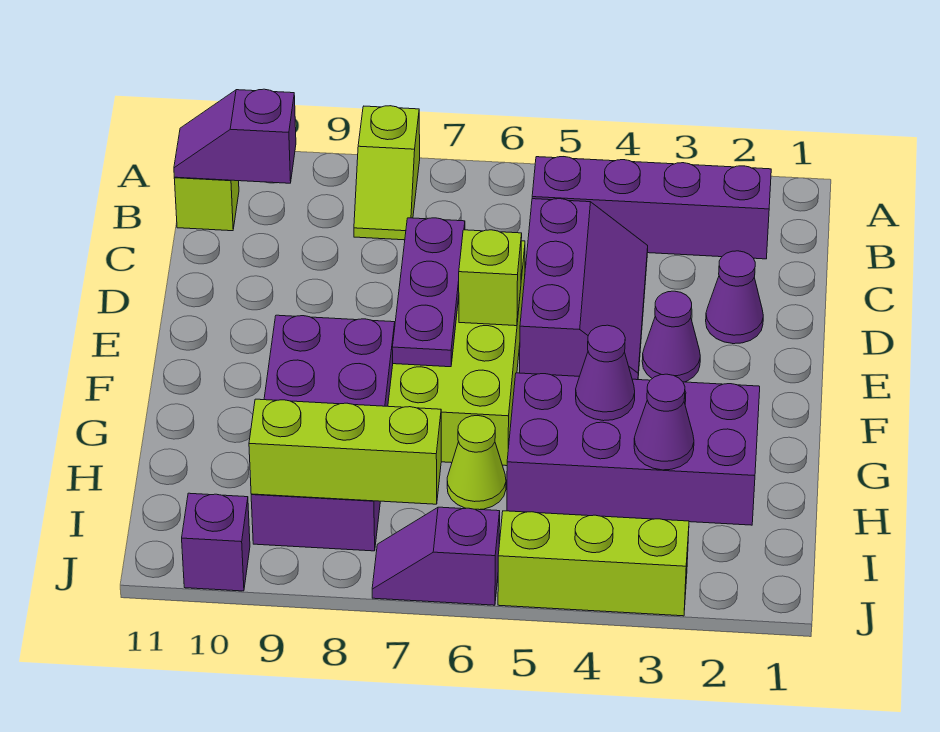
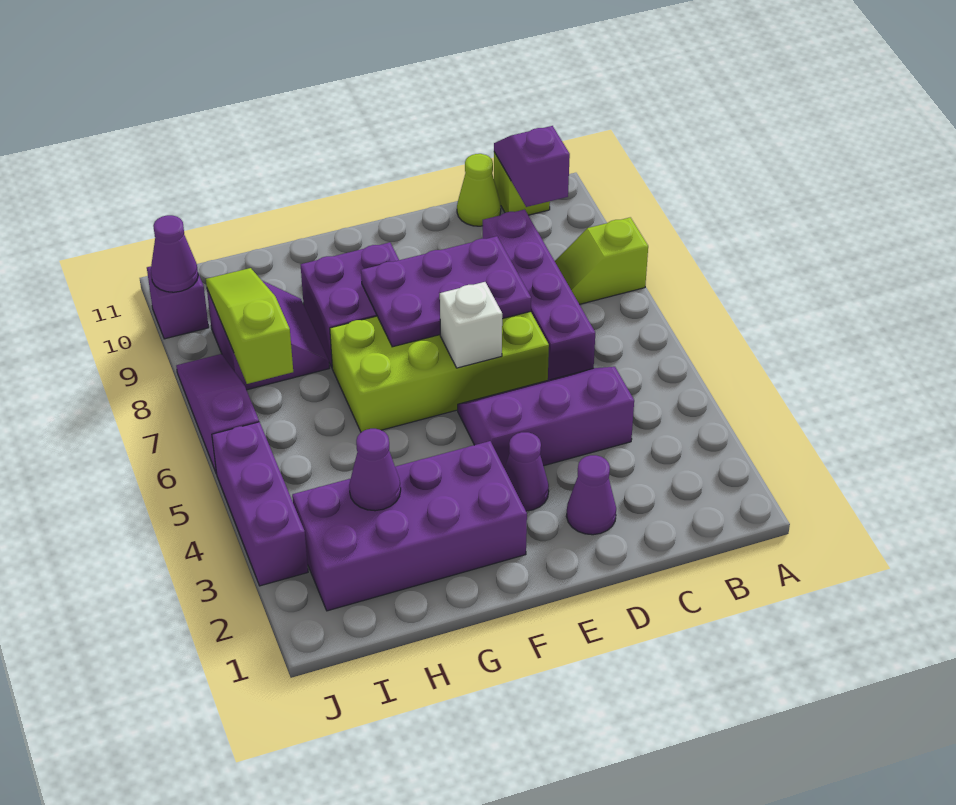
purple 1x4 brick [532,157,771,259] -> purple 1x4 brick moved to [483,209,595,380]
purple 2x3 slope [520,199,648,380] -> purple 2x3 slope turned to [458,367,634,468]
purple 1x3 plate [392,218,465,367] -> purple 2x3 plate [361,236,531,347]
lime 1x1 brick [459,230,522,326] -> white 1x1 brick [440,282,502,368]
purple 2x4 brick [507,373,760,525] -> purple 2x4 brick turned to [292,441,527,611]
purple 1x1 cone [576,325,635,421] -> purple 1x1 cone moved to [151,215,198,292]
lime 1x1 cone [447,416,506,510] -> lime 1x1 cone moved to [457,154,501,226]
lime 1x3 brick [249,399,441,504] -> lime 1x3 slope [206,268,293,384]
lime 1x3 brick [498,511,689,616] -> purple 1x3 brick [212,422,308,586]
purple 1x2 slope [372,507,500,605] -> purple 1x3 slope [176,354,259,474]

